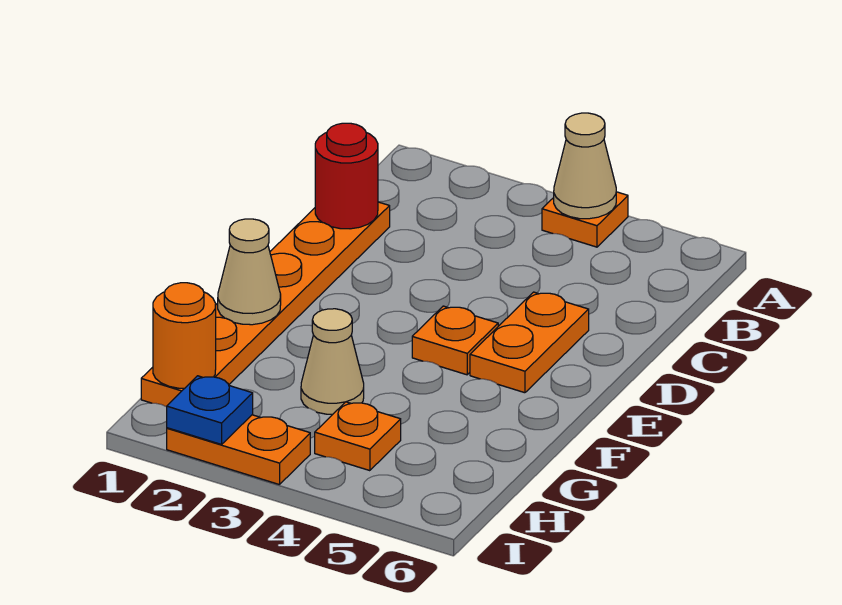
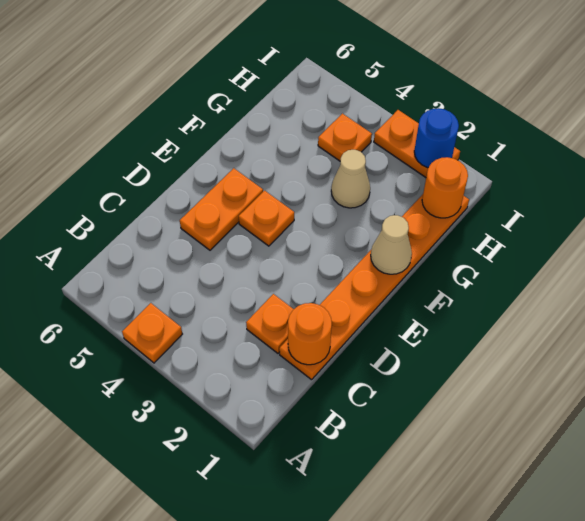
tan 1x1 cone [554,113,616,219] -> none
red 1x1 round brick [315,123,378,229] -> orange 1x1 round brick [288,303,332,365]
none -> orange 1x1 plate [246,294,294,353]
blue 1x1 plate [167,376,253,444] -> blue 1x1 round brick [414,108,459,168]

